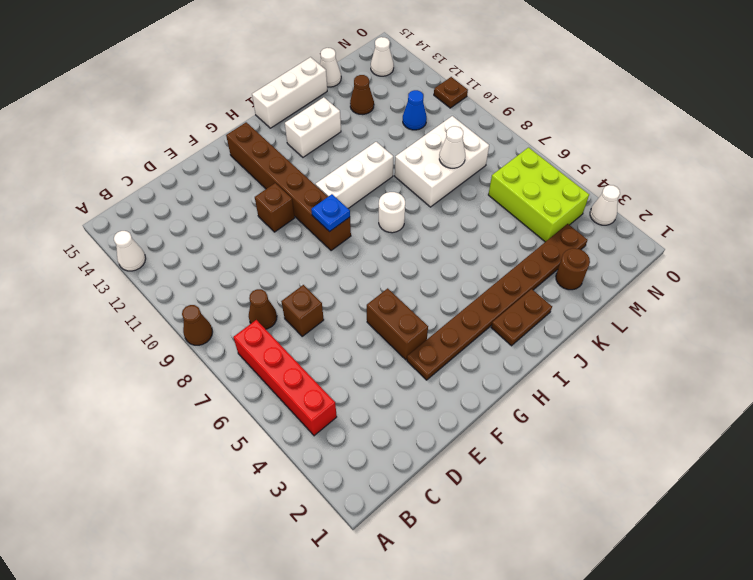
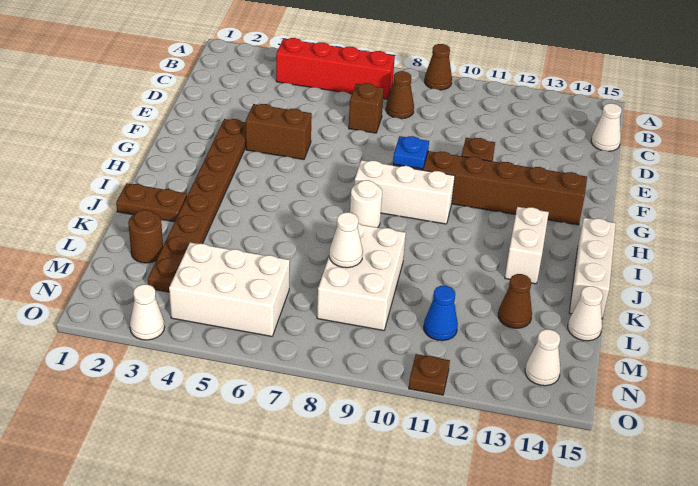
white 1x1 cone [114,231,146,271] -> white 1x1 cone moved to [591,103,622,151]
white 1x3 brick [316,142,393,208] -> white 1x3 brick turned to [355,160,455,224]
brown 1x2 plate [491,289,552,346] -> brown 1x2 plate turned to [116,183,187,222]
lime 2x3 brick [488,148,589,242] -> white 2x3 brick [169,242,290,336]

